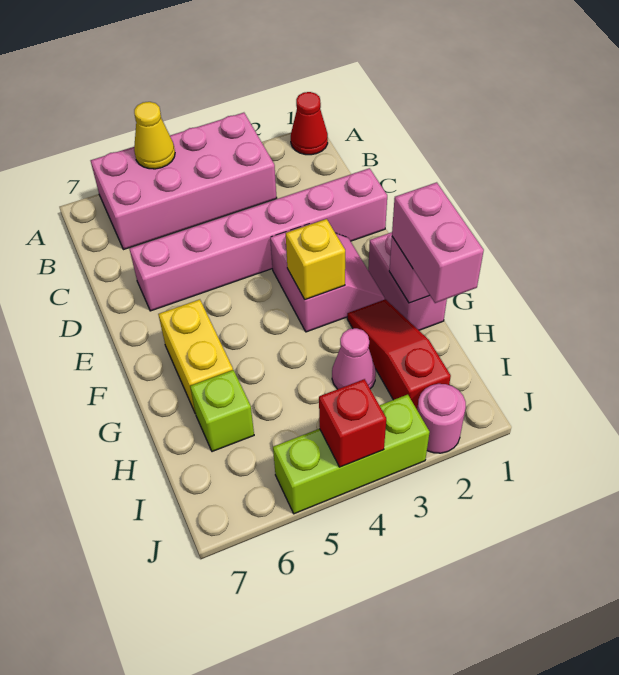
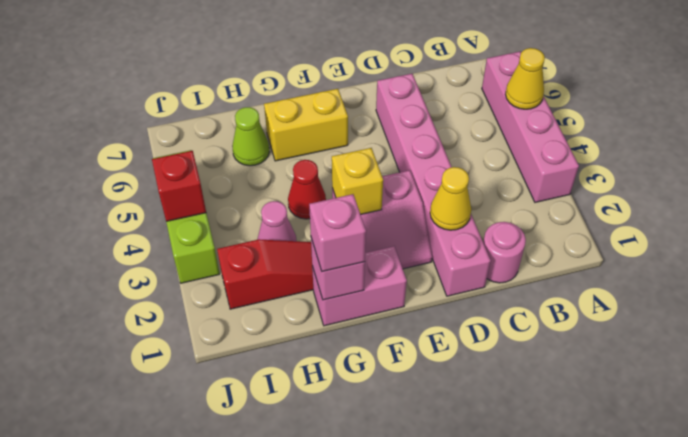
red 1x1 cone [291,92,328,155] -> red 1x1 cone moved to [288,160,326,219]
pink 2x4 brick [91,113,277,250] -> pink 1x4 brick [482,51,579,202]
none -> yellow 1x1 cone [430,167,471,230]
pink 1x2 brick [392,182,484,303] -> pink 1x1 brick [309,194,366,272]
lime 1x1 brick [190,370,254,452] -> lime 1x1 cone [232,107,269,166]
pink 1x1 round brick [417,384,466,453] -> pink 1x1 round brick moved to [483,222,526,283]

